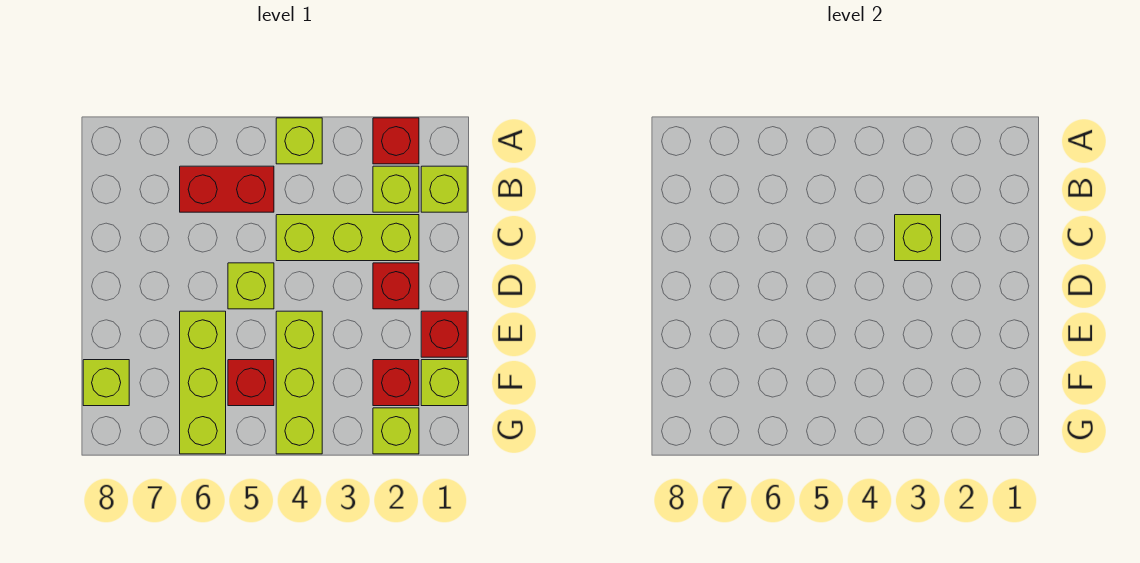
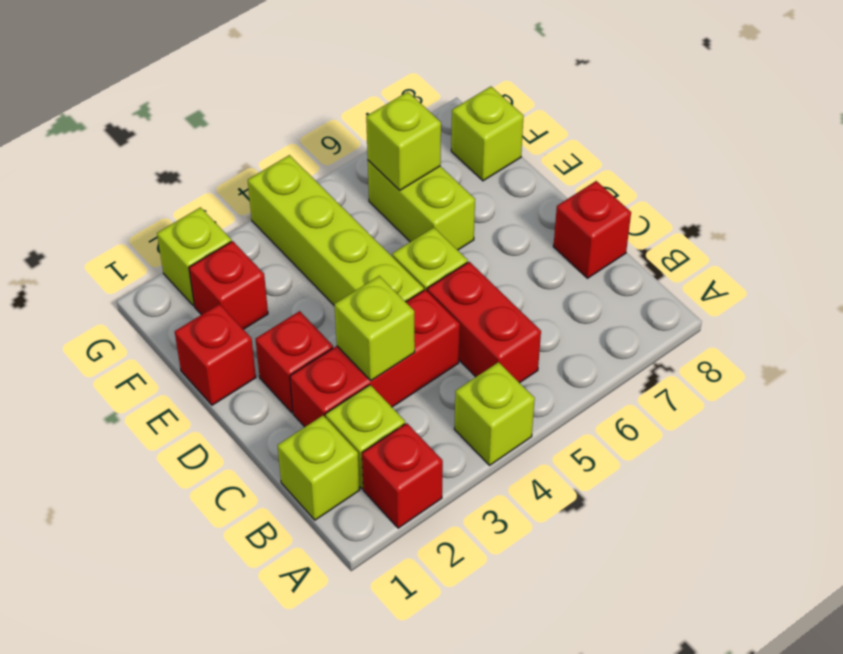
red 1x2 brick [180,166,274,212] -> red 1x2 brick turned to [427,262,541,383]
lime 1x3 brick [276,215,419,261] -> red 1x3 brick [290,290,460,427]
lime 1x3 brick [276,311,322,454] -> lime 1x4 brick [248,155,424,305]
lime 1x3 brick [180,311,226,454] -> lime 1x2 brick [368,161,475,250]
lime 1x1 brick [421,360,467,406] -> lime 1x1 brick moved to [366,92,441,190]
red 1x1 brick [228,360,274,406] -> red 1x1 brick moved to [553,181,631,278]

